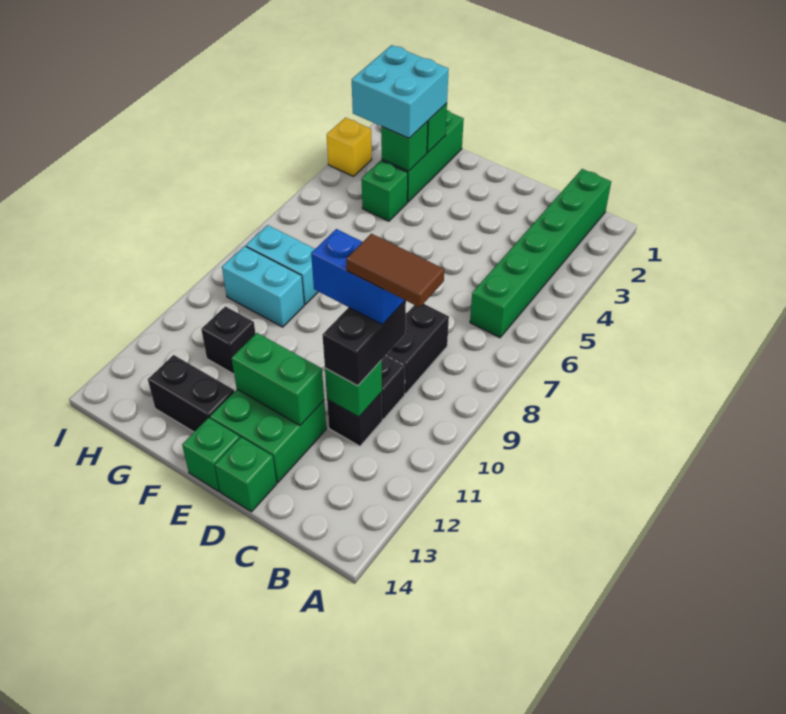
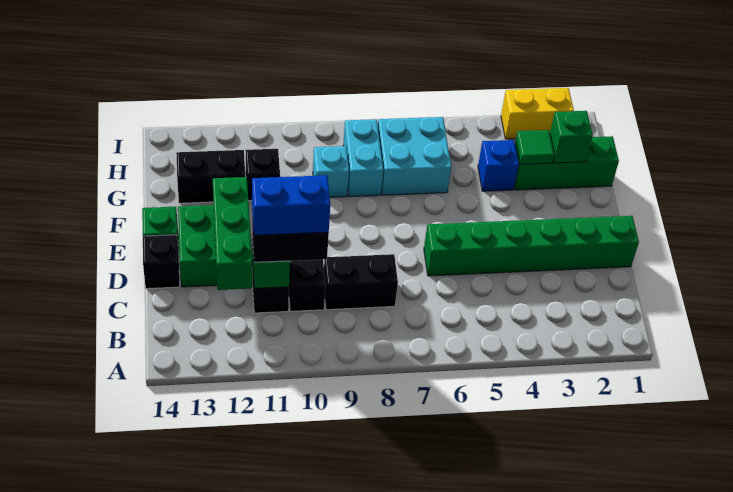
green 1x6 brick [470,169,611,338] -> green 1x6 brick moved to [424,216,639,276]
brown 1x2 tile [346,234,444,307] -> none
blue 1x2 brick [311,229,405,325] -> blue 1x2 brick turned to [252,175,330,235]
green 1x2 brick [232,333,324,425] -> green 1x3 brick [213,177,252,290]
green 1x1 brick [215,437,277,512] -> black 1x1 brick [143,235,180,289]
black 1x2 brick [148,355,234,432] -> black 1x2 brick turned to [176,150,245,203]
cyan 2x2 brick [352,45,449,138] -> cyan 2x2 brick moved to [378,117,451,195]
green 1x1 brick [381,121,428,171] -> green 1x1 tile [516,130,554,164]
green 1x1 brick [362,160,408,221] -> blue 1x1 brick [478,140,519,191]
cyan 1x2 brick [222,246,304,327] -> cyan 1x1 brick [313,146,349,197]
yellow 1x1 brick [327,118,372,177] -> yellow 1x2 brick [501,88,574,139]

